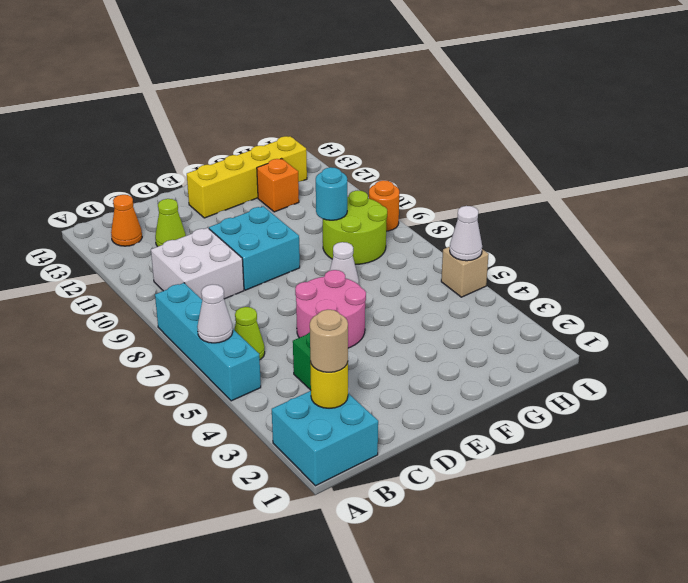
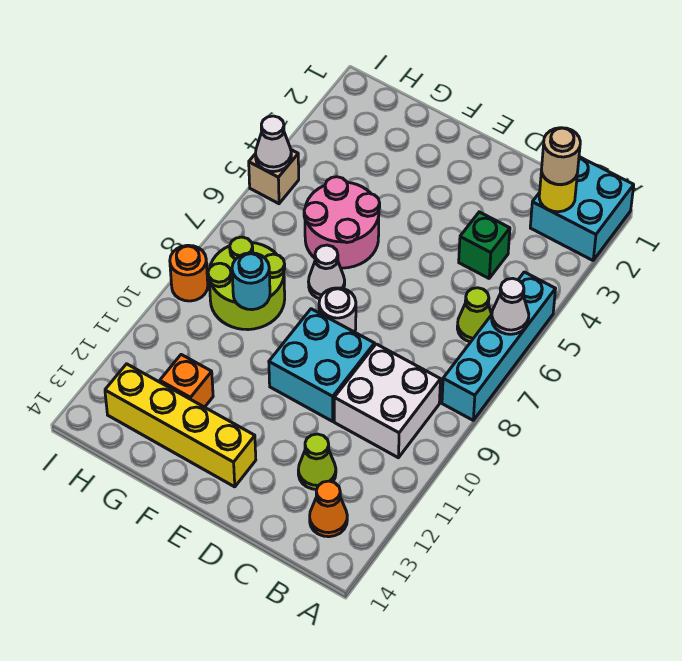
pink 2x2 round brick [295,270,366,348] -> pink 2x2 round brick moved to [304,177,380,268]
none -> white 1x1 round brick [319,288,356,332]

